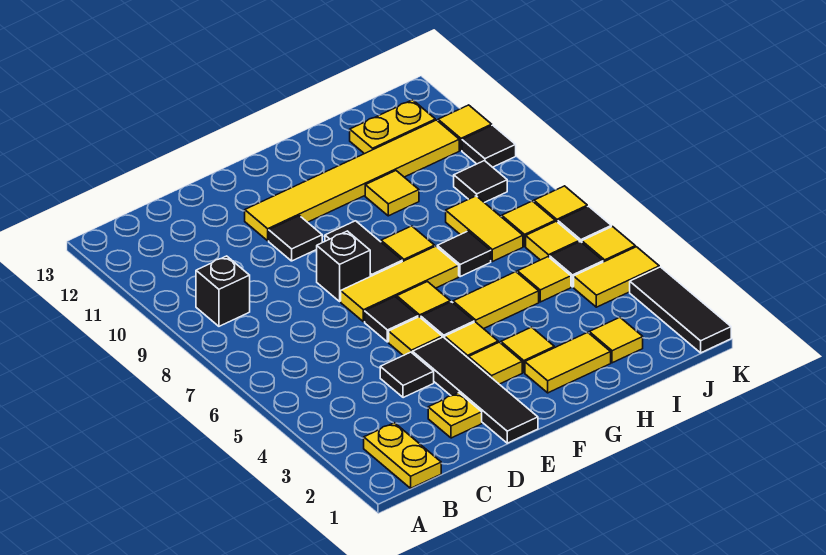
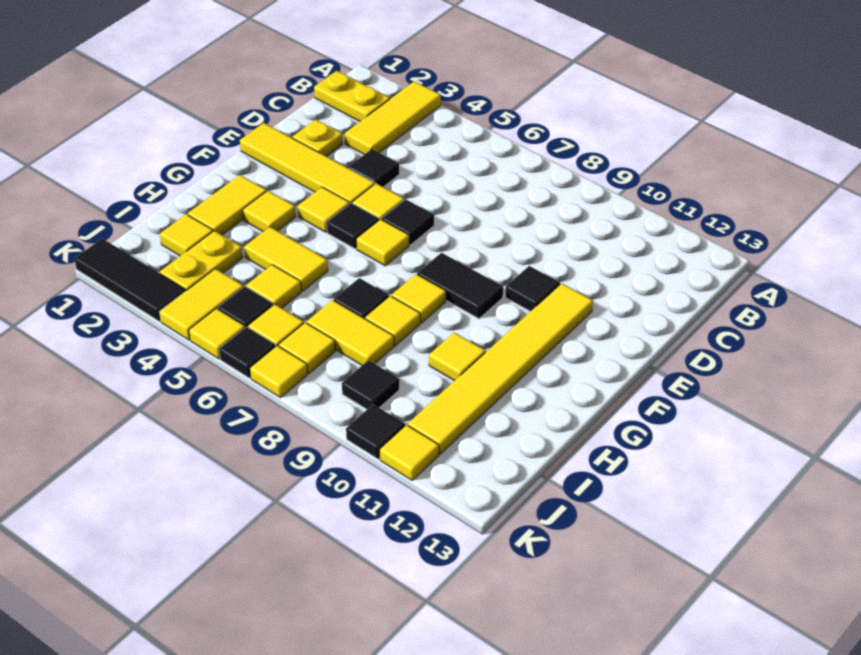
black 1x1 brick [196,256,250,326] -> none
black 1x4 tile [413,337,538,443] -> yellow 1x4 tile [240,123,375,203]
yellow 1x3 tile [341,246,459,322] -> yellow 1x3 tile moved to [345,81,441,154]
black 1x1 brick [317,231,370,301] -> none
yellow 1x1 tile [469,342,522,384] -> yellow 1x1 tile moved to [365,296,420,346]
yellow 1x2 tile [453,272,539,329] -> yellow 1x2 tile turned to [244,227,328,291]
yellow 1x2 plate [350,100,435,154] -> yellow 1x2 plate moved to [160,231,243,291]

